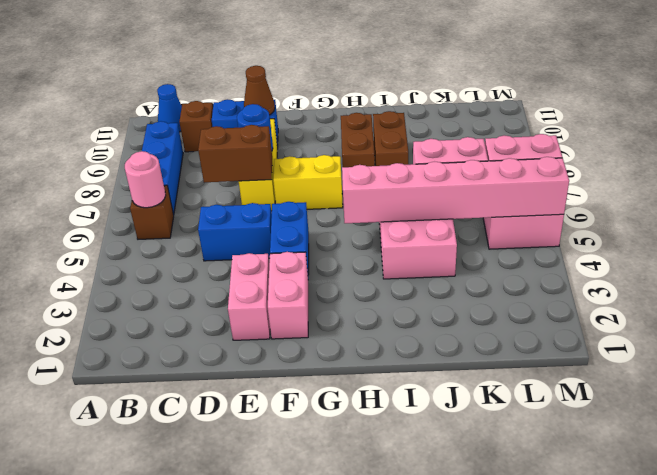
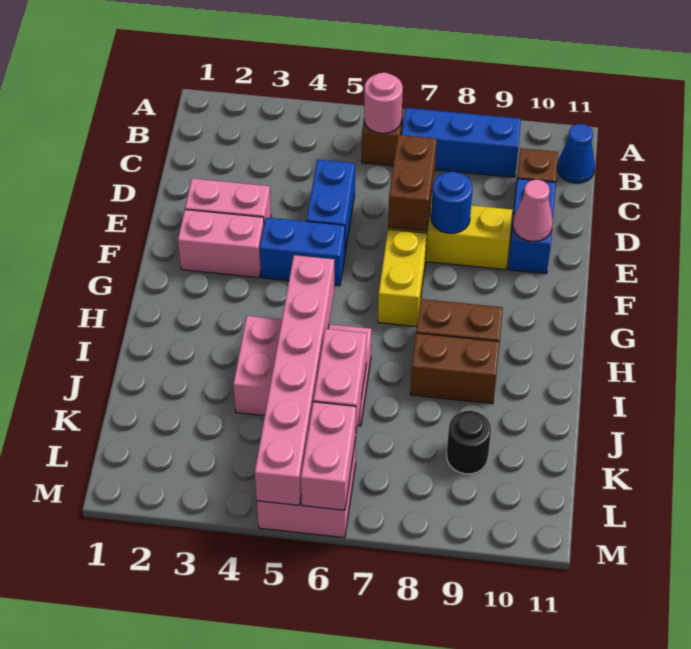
brown 1x1 cone [244,66,275,115] -> pink 1x1 cone [513,180,553,241]
none -> black 1x1 round brick [447,411,491,474]

